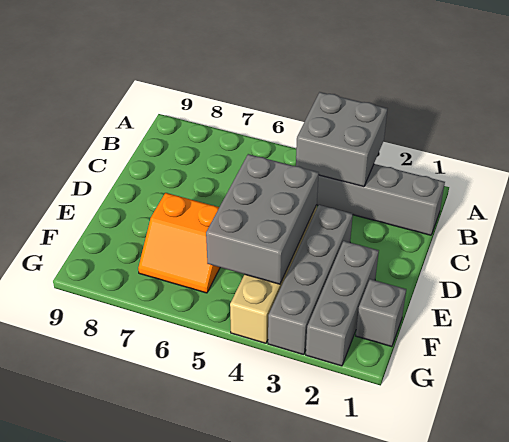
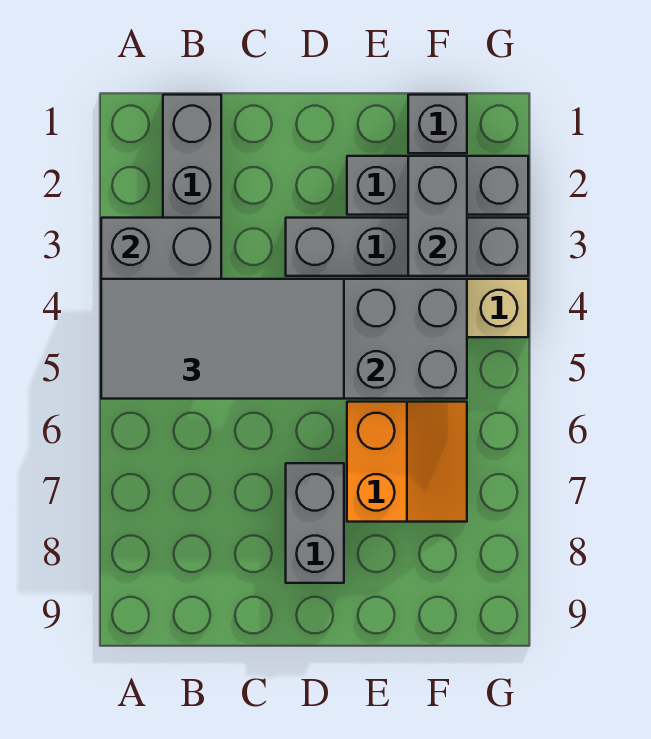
none -> grey 2x4 tile [101,279,344,399]
none -> grey 1x2 brick [286,463,344,583]
none -> grey 1x2 brick [408,156,467,276]

